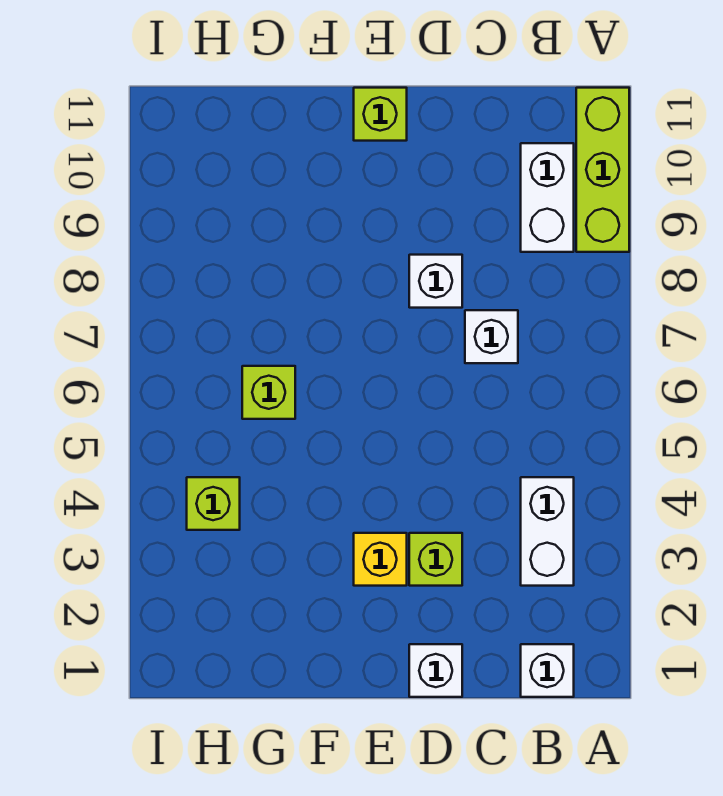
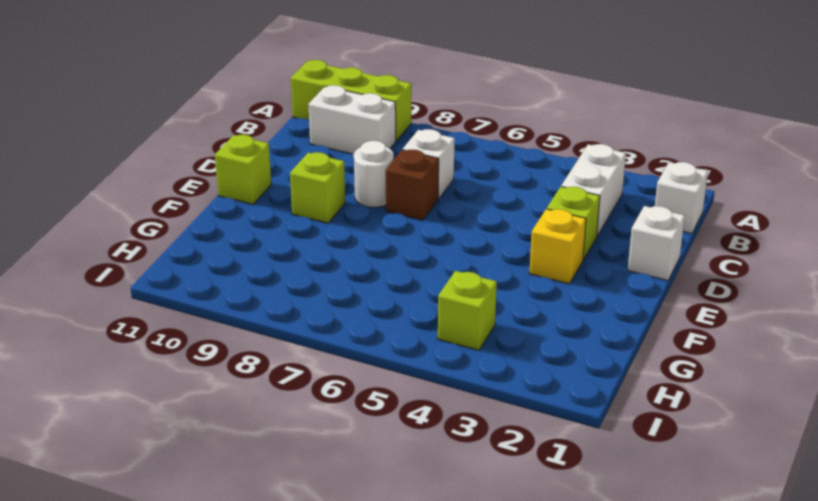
white 1x2 brick [521,477,574,586] -> white 1x2 brick turned to [561,144,626,236]
none -> brown 1x1 brick [386,150,439,220]
white 1x1 brick [409,255,462,308] -> white 1x1 round brick [354,141,394,207]
lime 1x1 brick [242,366,295,419] -> lime 1x1 brick moved to [290,152,345,223]

